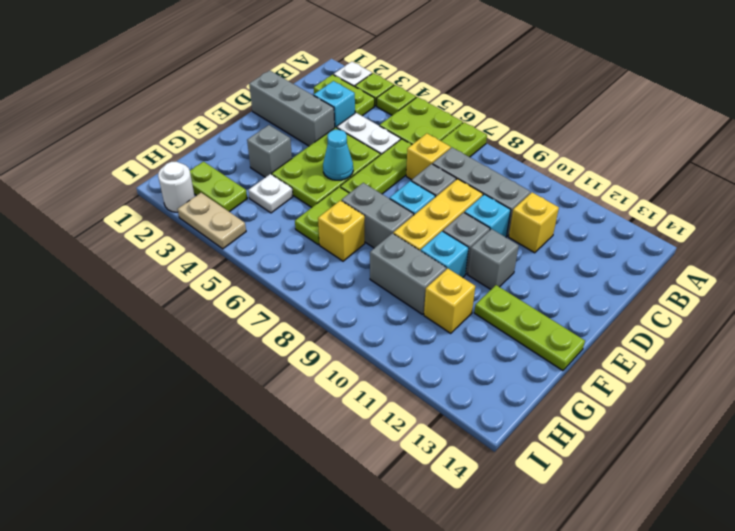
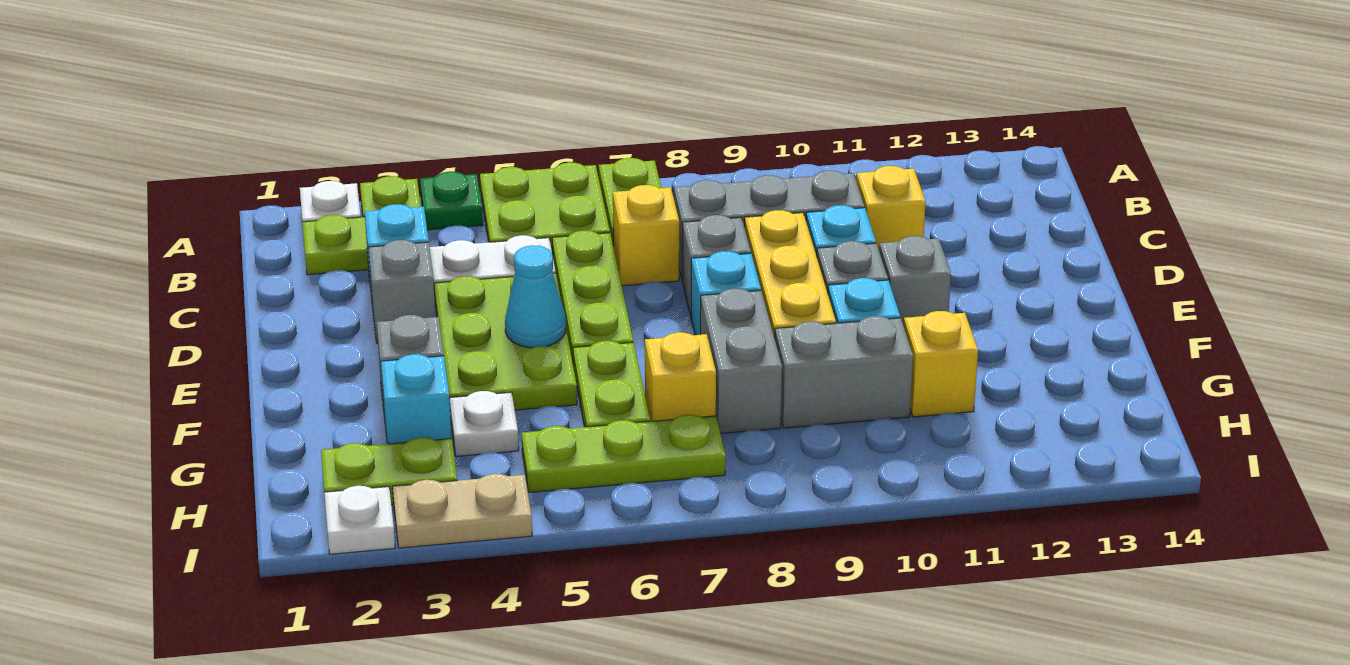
lime 1x1 plate [377,85,416,115] -> green 1x1 plate [420,172,483,230]
grey 1x3 brick [249,70,335,146] -> grey 1x1 brick [368,240,436,343]
grey 1x2 brick [342,183,414,248] -> grey 1x2 brick turned to [700,288,782,434]
lime 1x3 plate [474,285,585,371] -> lime 1x3 plate moved to [522,415,726,493]
none -> cyan 1x1 brick [381,354,452,444]
white 1x1 round brick [158,162,195,212] -> white 1x1 plate [324,486,395,554]

